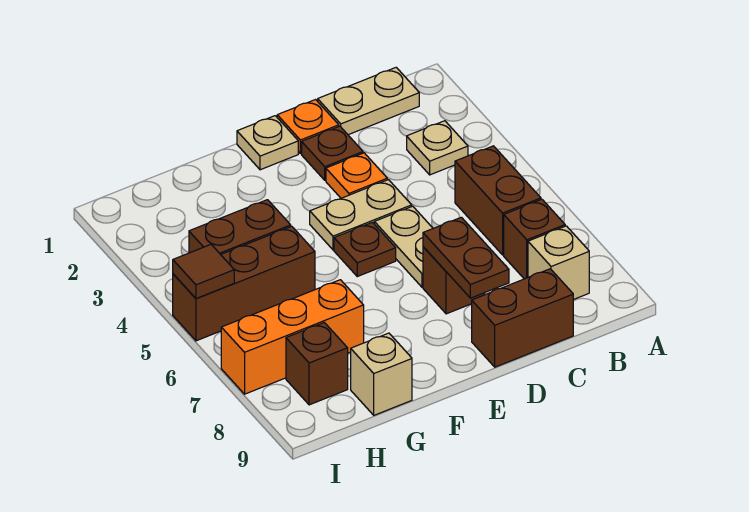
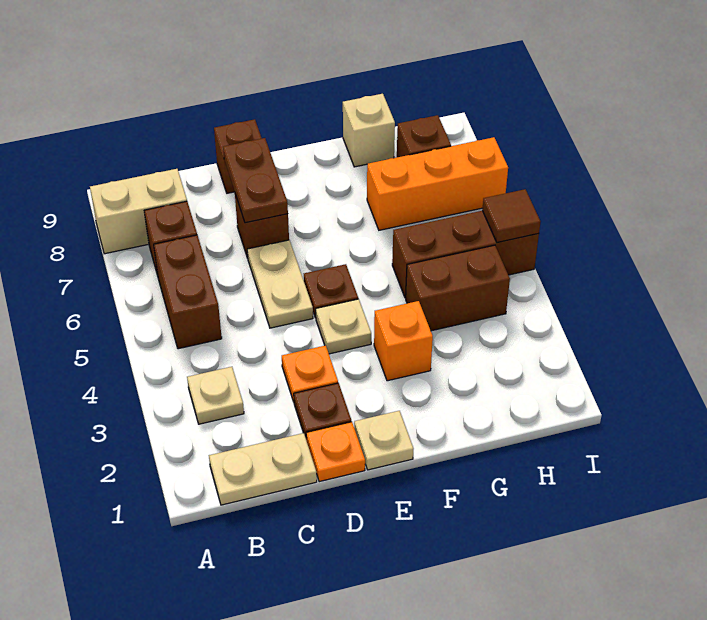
tan 1x1 brick [528,226,589,300] -> tan 1x2 brick [90,169,187,254]
brown 1x2 brick [472,269,573,367] -> brown 1x1 brick [214,119,262,193]
tan 1x2 plate [310,180,412,250] -> tan 1x1 plate [316,299,371,354]
none -> orange 1x1 brick [374,301,433,381]

